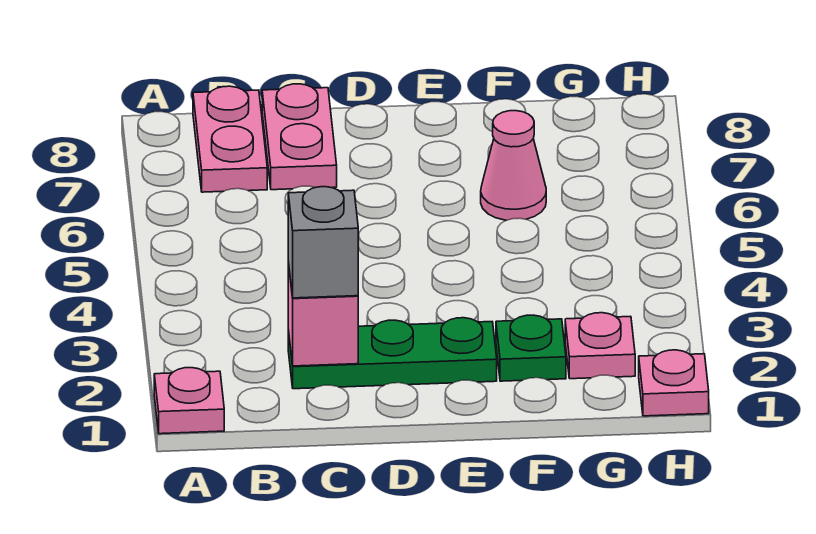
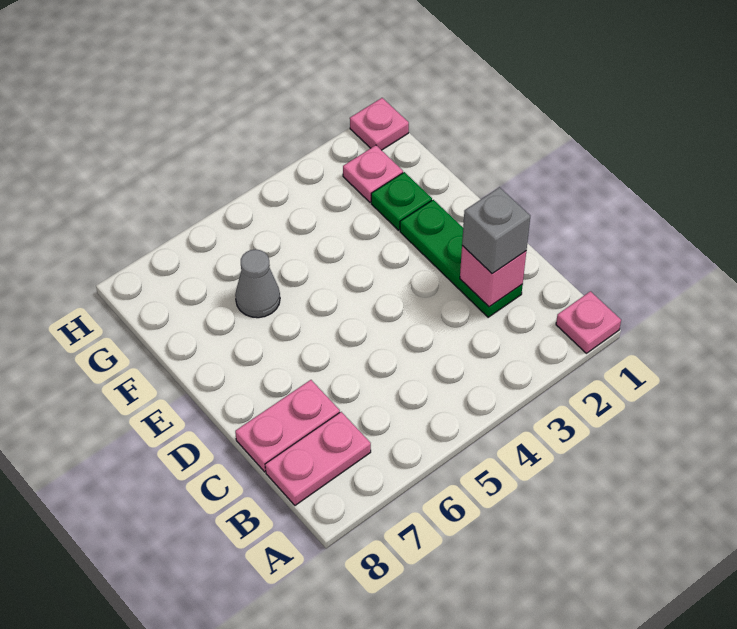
pink 1x1 cone [481,111,546,220] -> grey 1x1 cone [235,249,280,318]

